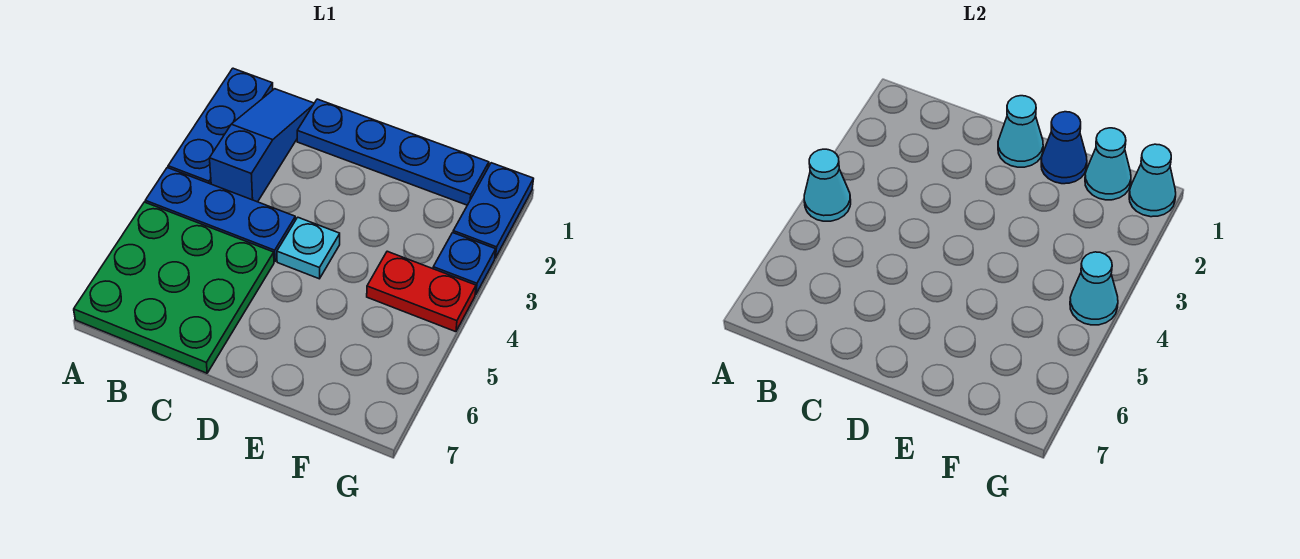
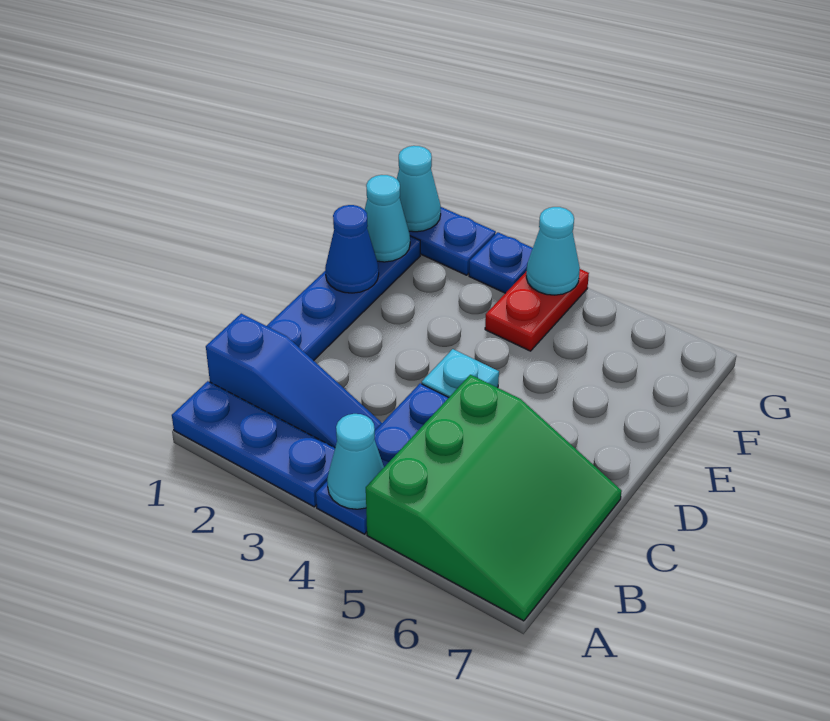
green 3x3 plate [74,202,274,373] -> green 3x3 slope [366,375,622,621]
blue 1x3 slope [210,89,314,202] -> blue 1x3 slope turned to [206,314,382,448]
cyan 1x1 cone [998,96,1043,167] -> none

